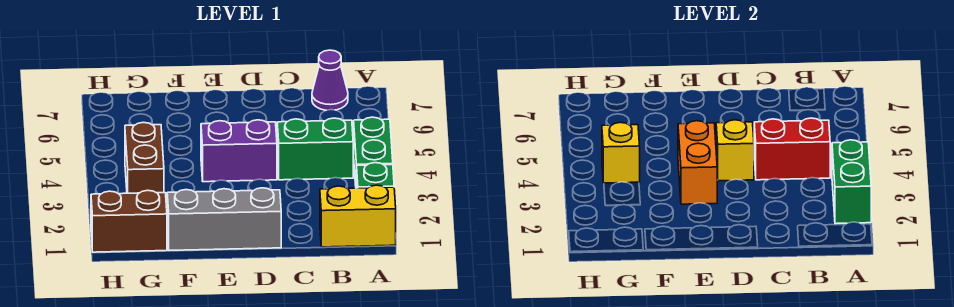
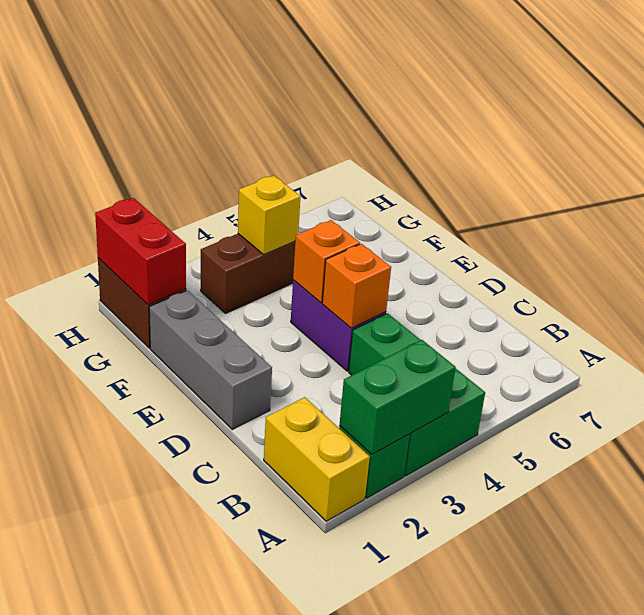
red 1x2 brick [754,118,830,180] -> red 1x2 brick moved to [95,198,186,305]
purple 1x1 cone [312,50,348,110] -> none
yellow 1x1 brick [716,120,754,181] -> orange 1x1 brick [322,244,391,328]
orange 1x2 brick [678,121,717,204] -> orange 1x1 brick [293,220,360,303]

